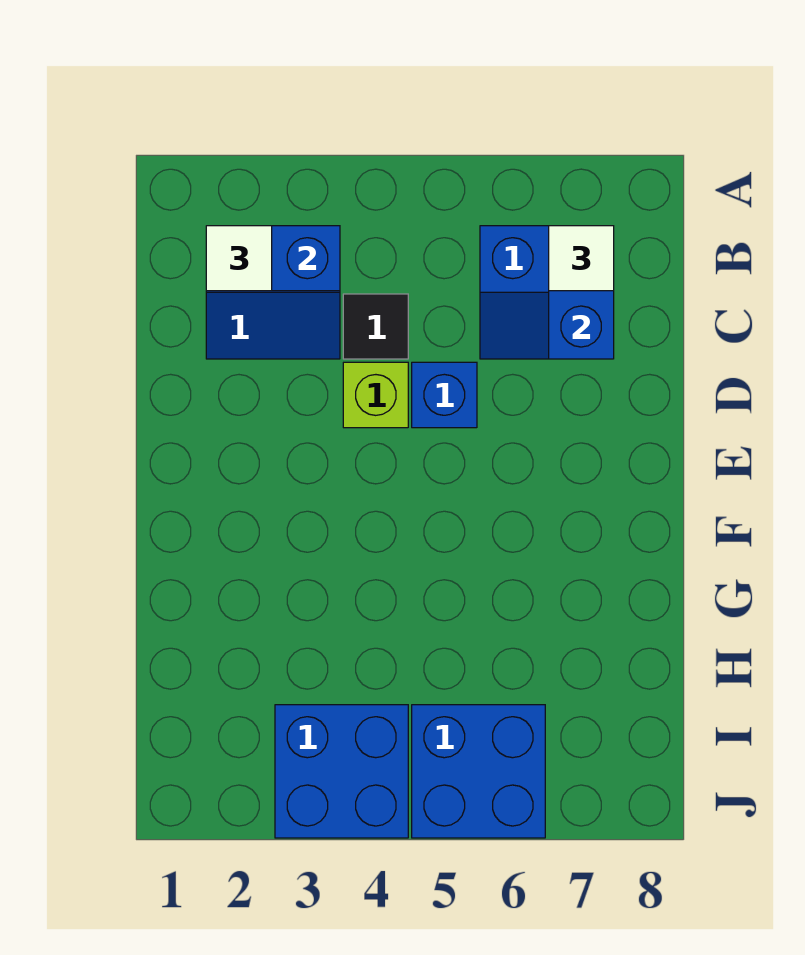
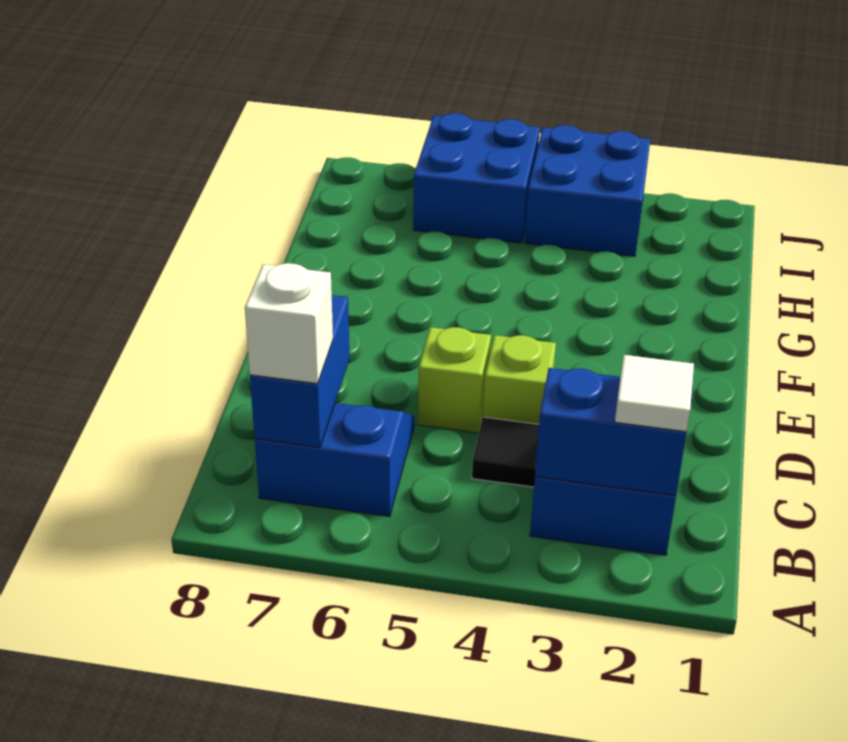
white 1x1 tile [549,226,614,291] -> white 1x1 brick [245,263,333,384]
blue 1x1 brick [412,362,477,428] -> lime 1x1 brick [418,327,491,433]

